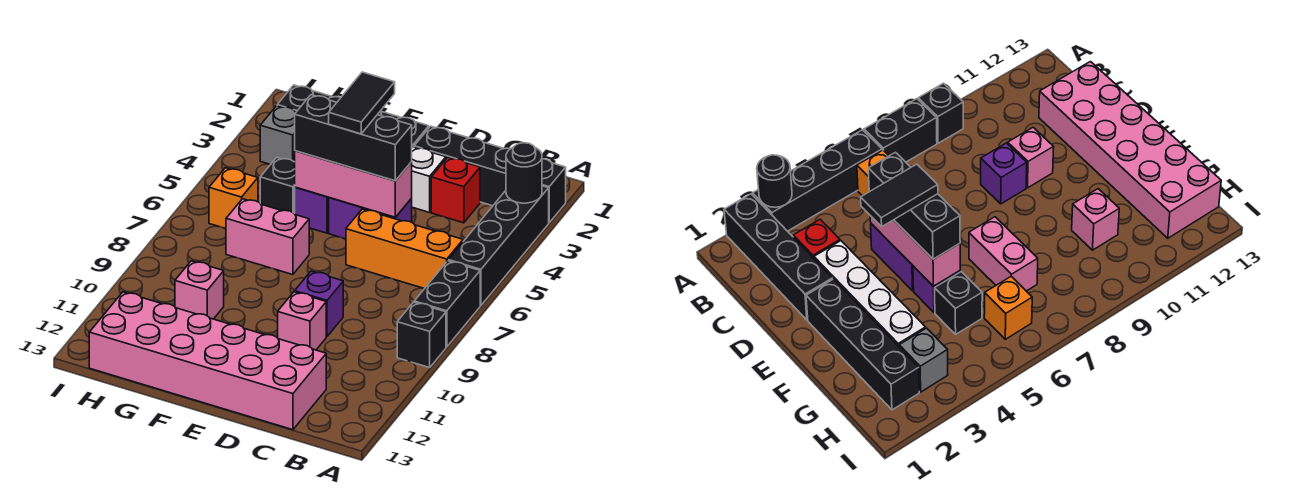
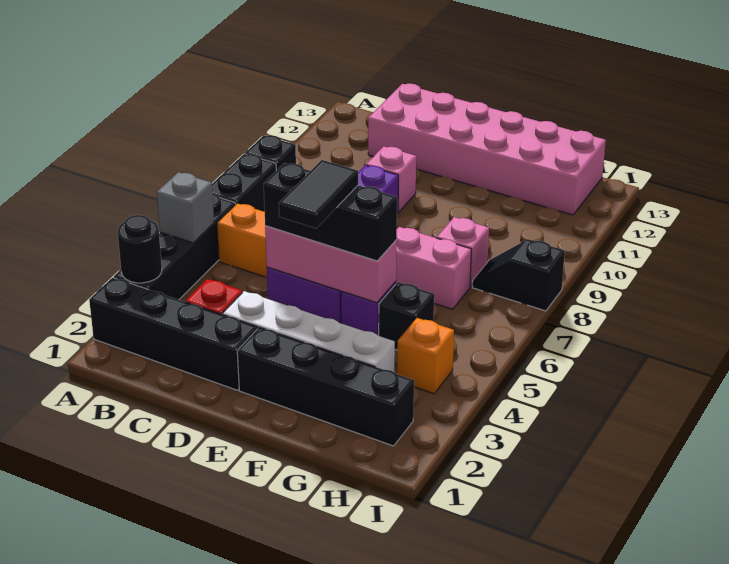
pink 1x1 brick [175,261,224,319] -> pink 1x1 brick moved to [437,217,489,287]
grey 1x1 brick [260,106,296,165] -> grey 1x1 brick moved to [157,172,214,243]
orange 1x1 brick [209,168,258,229] -> orange 1x1 brick moved to [397,318,454,394]
none -> black 1x2 slope [472,239,565,311]

